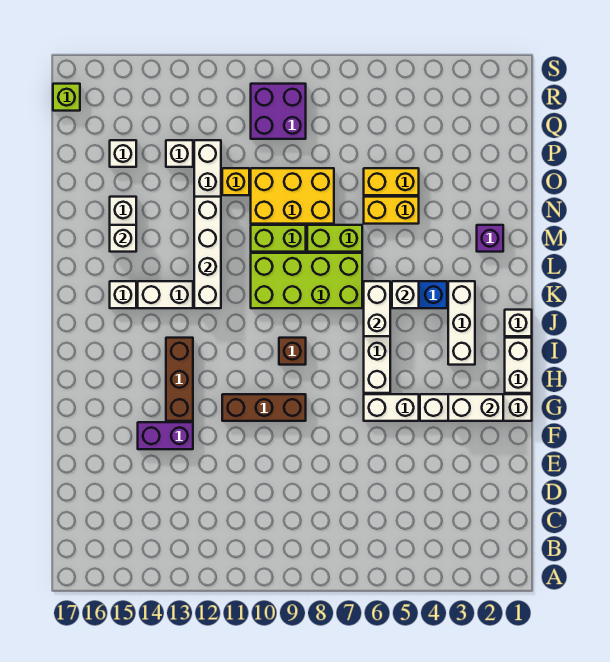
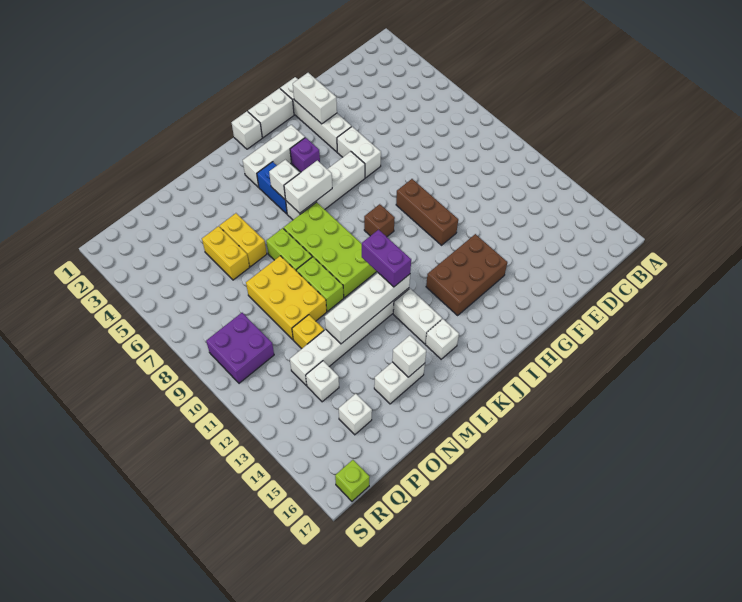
purple 1x2 brick [138,422,193,449] -> purple 1x2 brick moved to [362,230,411,287]
brown 1x3 brick [166,338,193,421] -> brown 2x3 brick [426,234,507,315]
purple 1x1 brick [477,225,503,252] -> purple 1x1 brick moved to [290,138,320,172]

